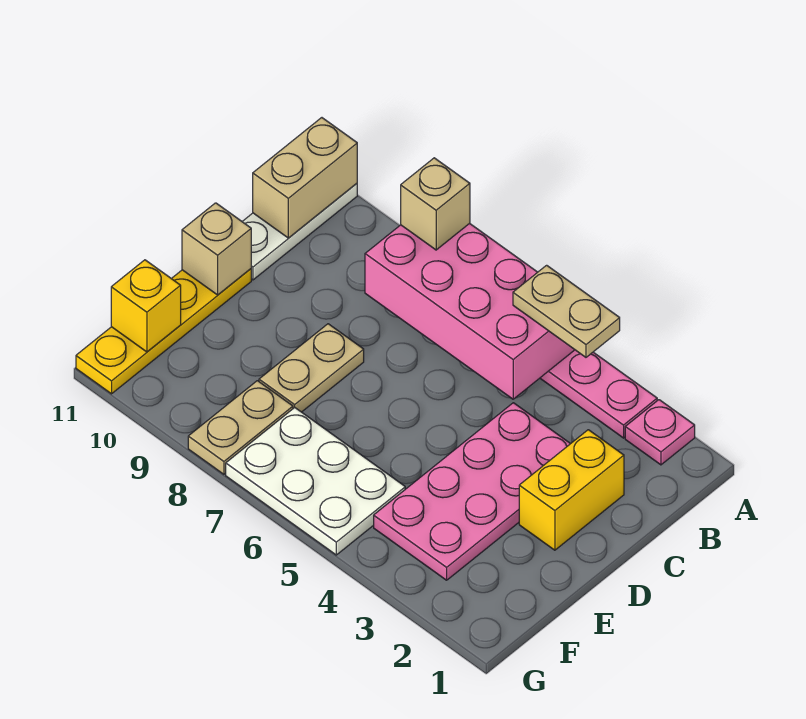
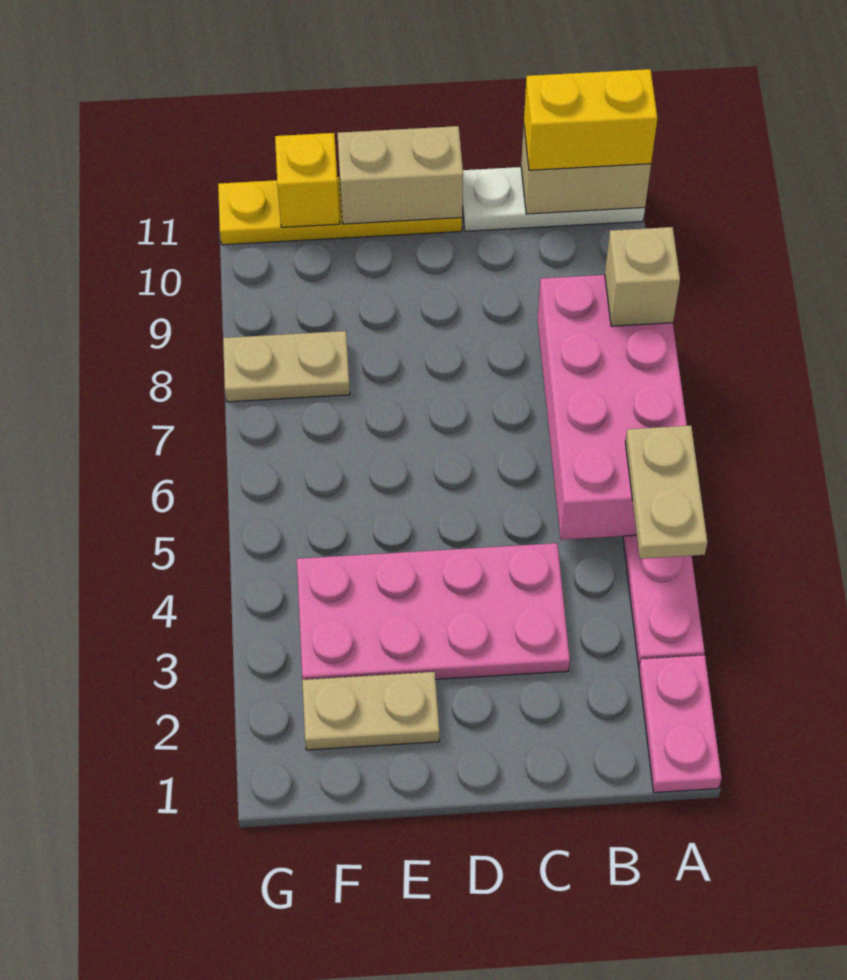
pink 1x1 plate [625,400,695,465] -> pink 1x2 plate [639,655,722,793]
yellow 1x2 brick [519,430,624,550] -> yellow 1x2 brick moved to [524,69,657,170]
tan 1x2 plate [259,324,364,412] -> tan 1x2 plate moved to [302,672,439,750]
tan 1x1 brick [182,203,251,295] -> tan 1x2 brick [337,126,463,224]
white 2x3 plate [226,408,405,555] -> none

